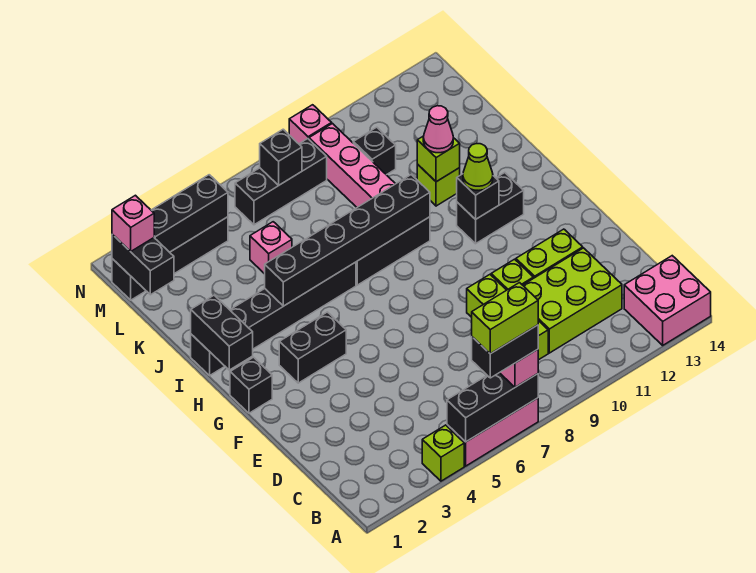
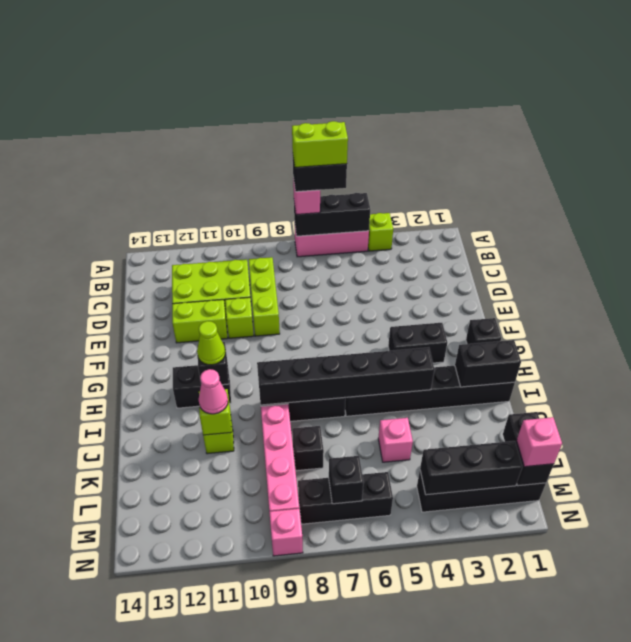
pink 2x2 brick [624,256,711,345] -> none
black 1x2 brick [191,295,253,370] -> black 1x2 brick turned to [455,340,521,387]
black 1x1 brick [353,127,396,175] -> black 1x1 brick moved to [292,426,324,471]

